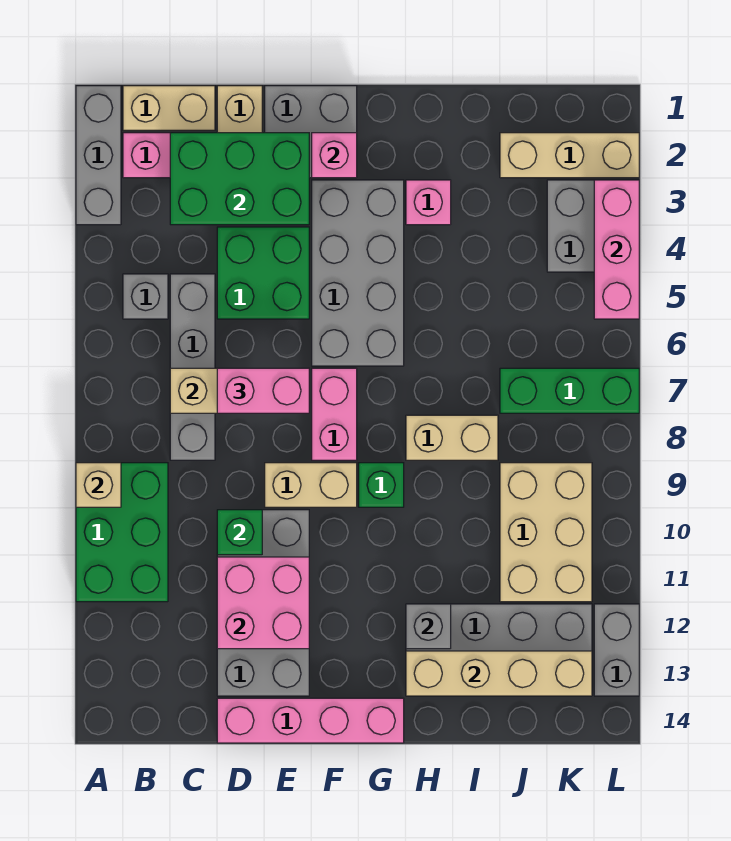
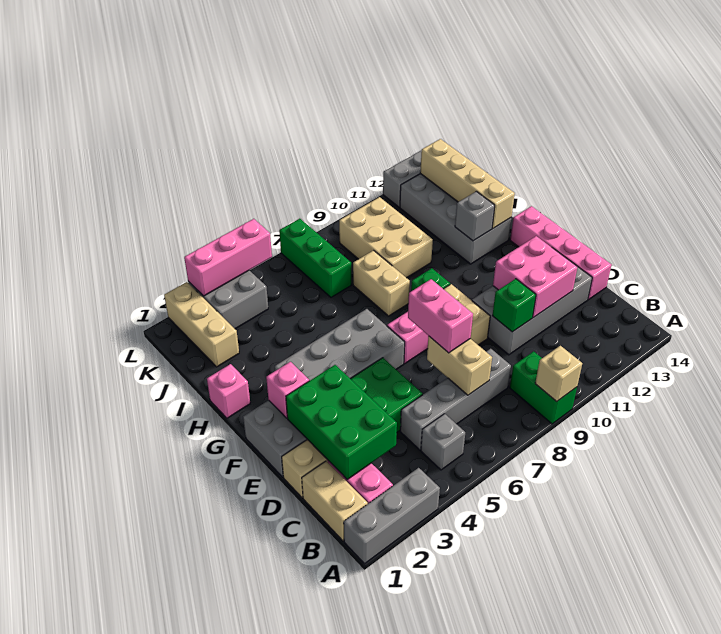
green 2x3 brick [76,463,168,602] -> green 1x2 brick [510,351,577,424]
pink 1x1 brick [406,180,451,225] -> pink 1x1 brick moved to [207,364,250,418]
tan 2x3 brick [500,463,592,602] -> tan 2x3 brick turned to [339,197,433,278]

